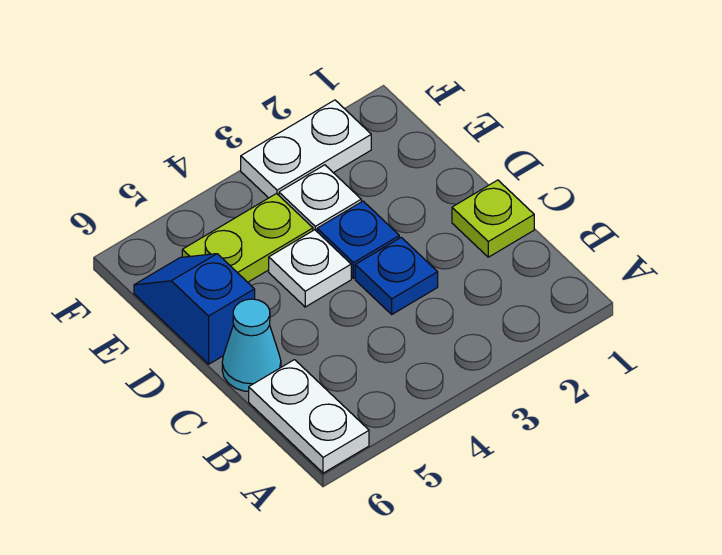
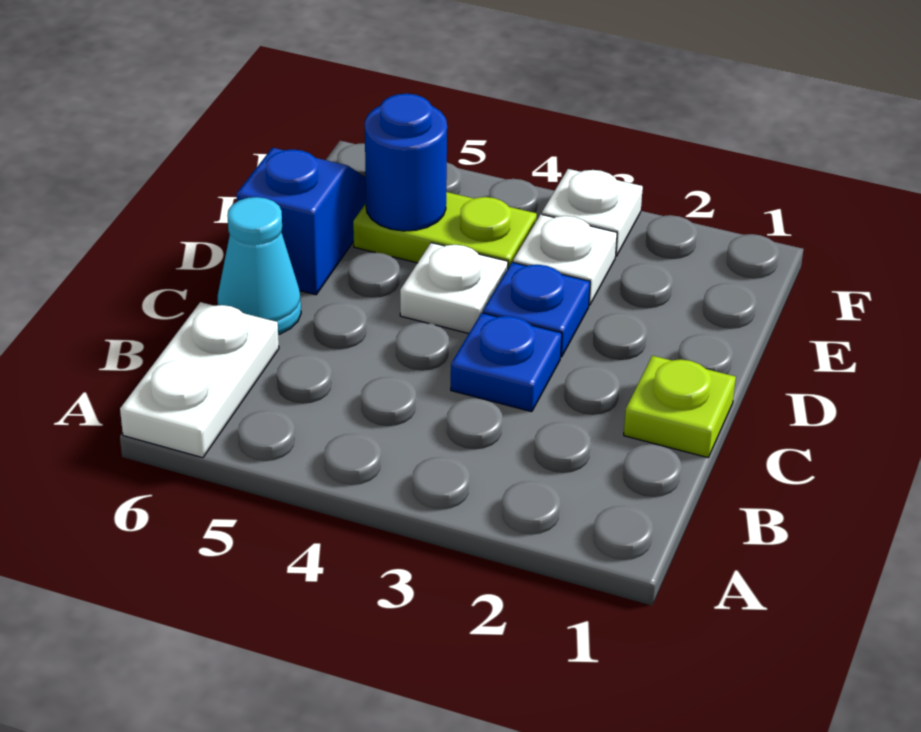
none -> blue 1x1 round brick [365,94,447,231]
white 1x2 plate [241,100,371,198] -> white 1x1 plate [542,169,643,256]

